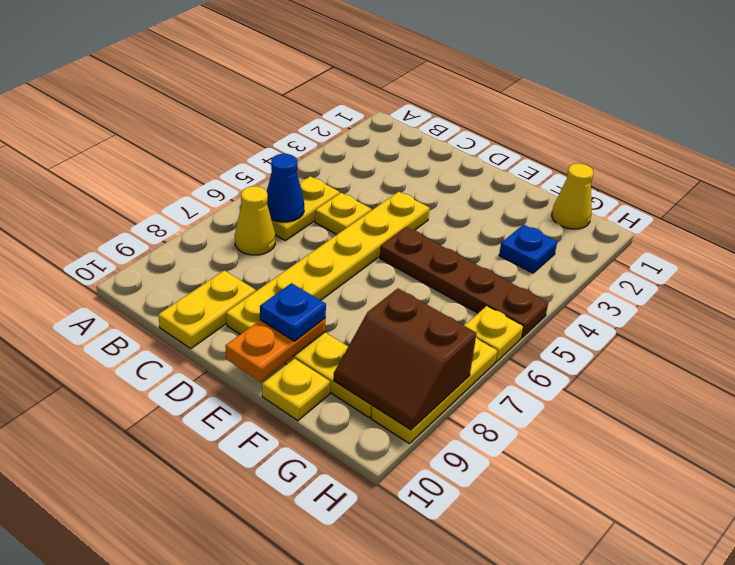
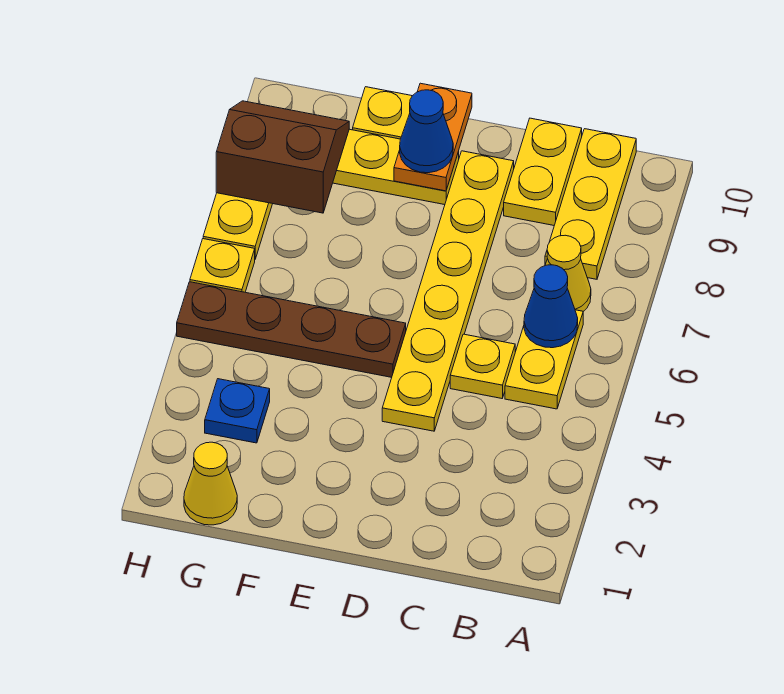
none -> yellow 1x3 plate [545,129,636,279]
blue 1x1 plate [260,283,326,341] -> blue 1x1 cone [400,90,453,173]

